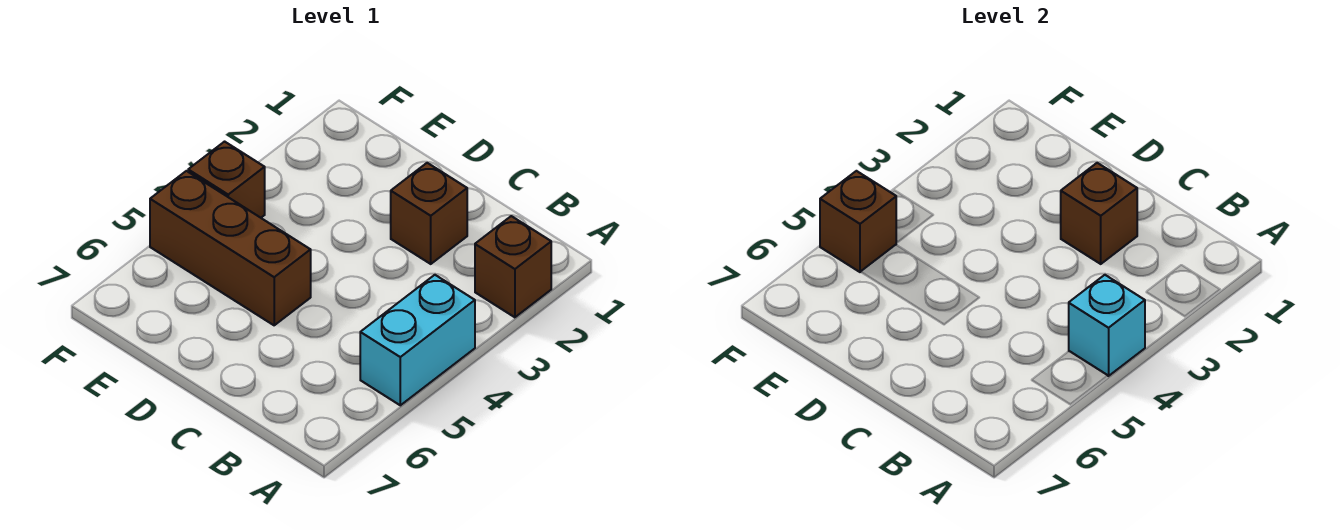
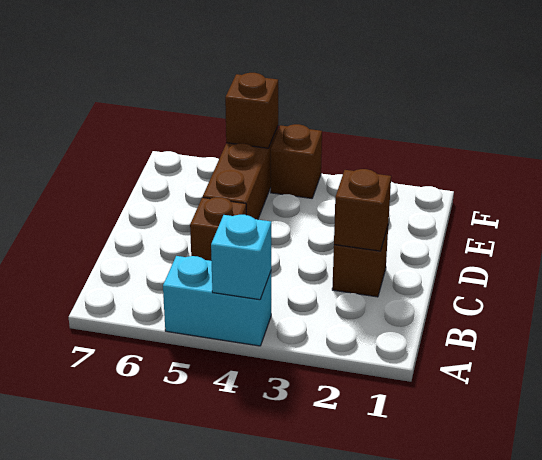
brown 1x1 brick [475,216,551,317] -> brown 1x1 brick moved to [190,197,246,261]

